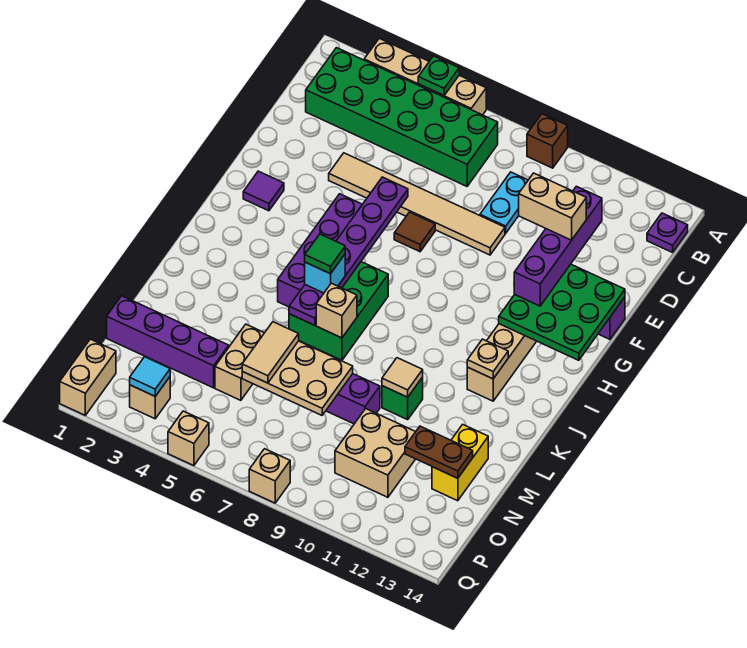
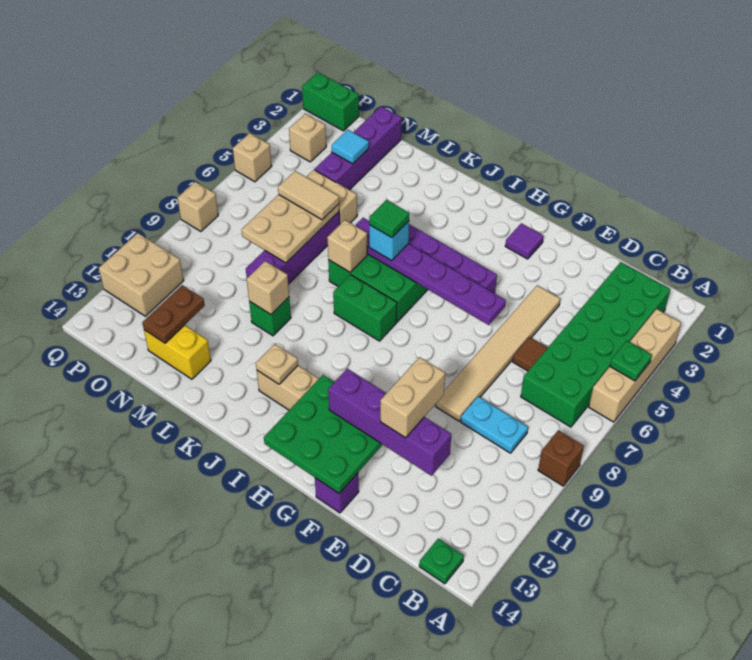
purple 1x1 plate [647,213,688,252] -> green 1x1 plate [419,539,464,584]
brown 1x1 tile [394,212,435,252] -> brown 1x1 tile moved to [512,337,547,371]
none -> green 1x2 brick [333,275,397,341]
tan 1x1 tile [382,358,423,397] -> tan 1x1 brick [247,261,289,314]
tan 2x2 brick [335,409,415,497] -> tan 2x2 brick moved to [99,233,184,316]
tan 1x2 brick [60,339,116,415] -> green 1x2 brick [302,72,359,131]
cyan 1x1 tile [130,357,170,396] -> cyan 1x1 tile moved to [332,130,369,164]

